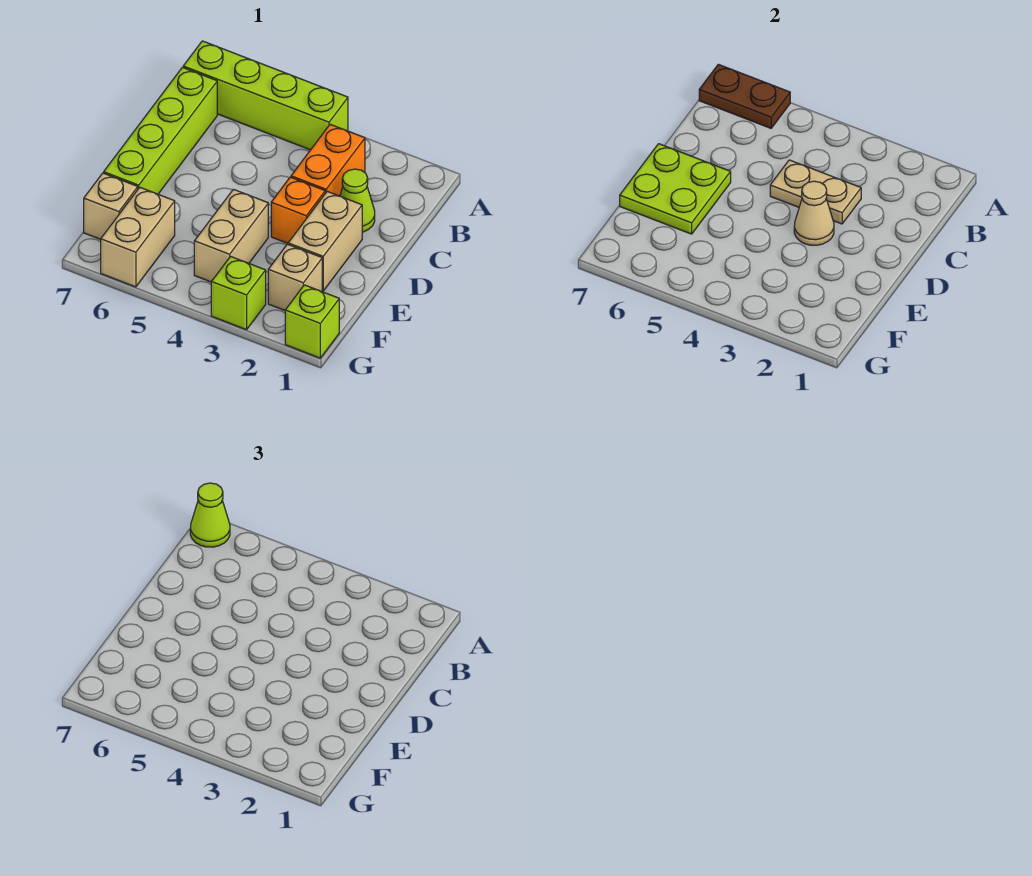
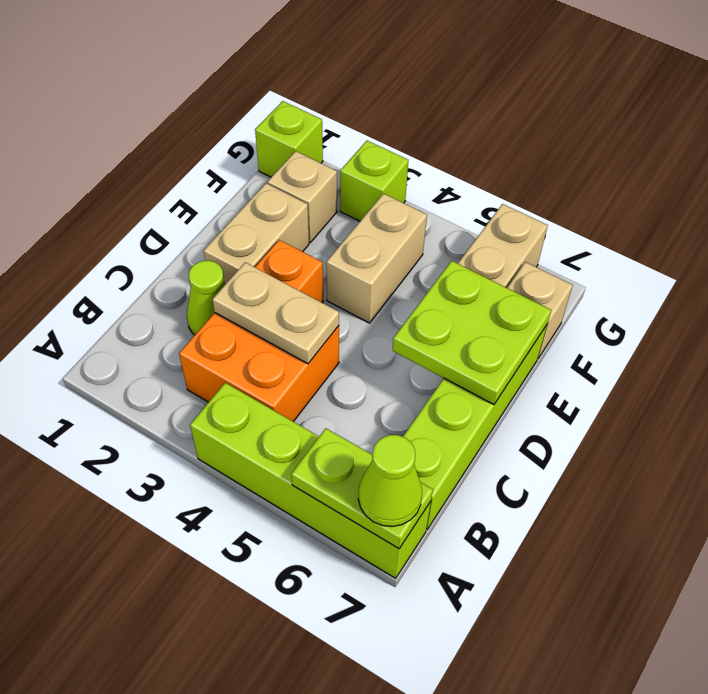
brown 1x2 plate [699,64,790,128] -> lime 1x2 plate [291,428,433,549]
orange 1x2 brick [291,124,365,196] -> orange 2x2 brick [179,313,339,422]
tan 1x1 cone [794,181,834,245] -> none

